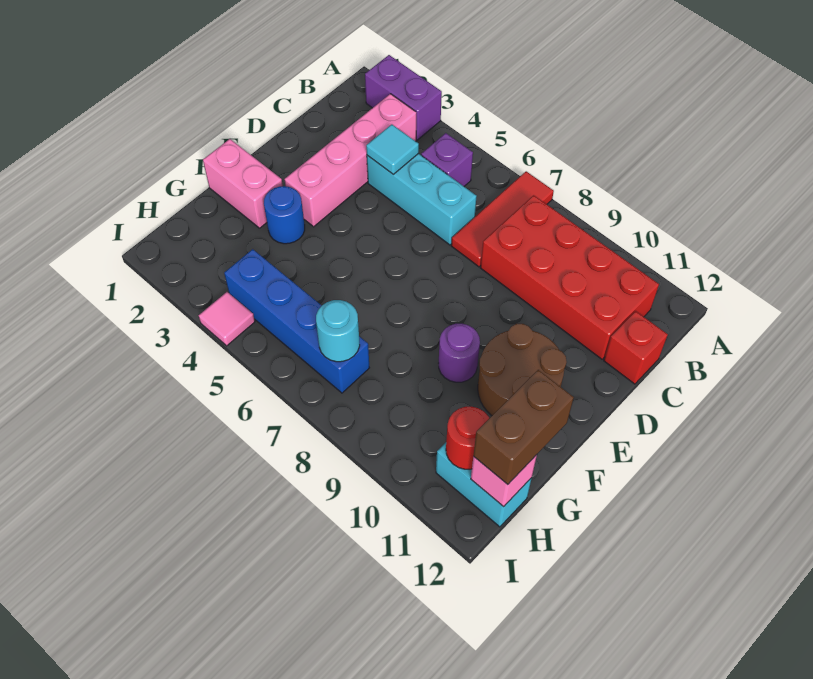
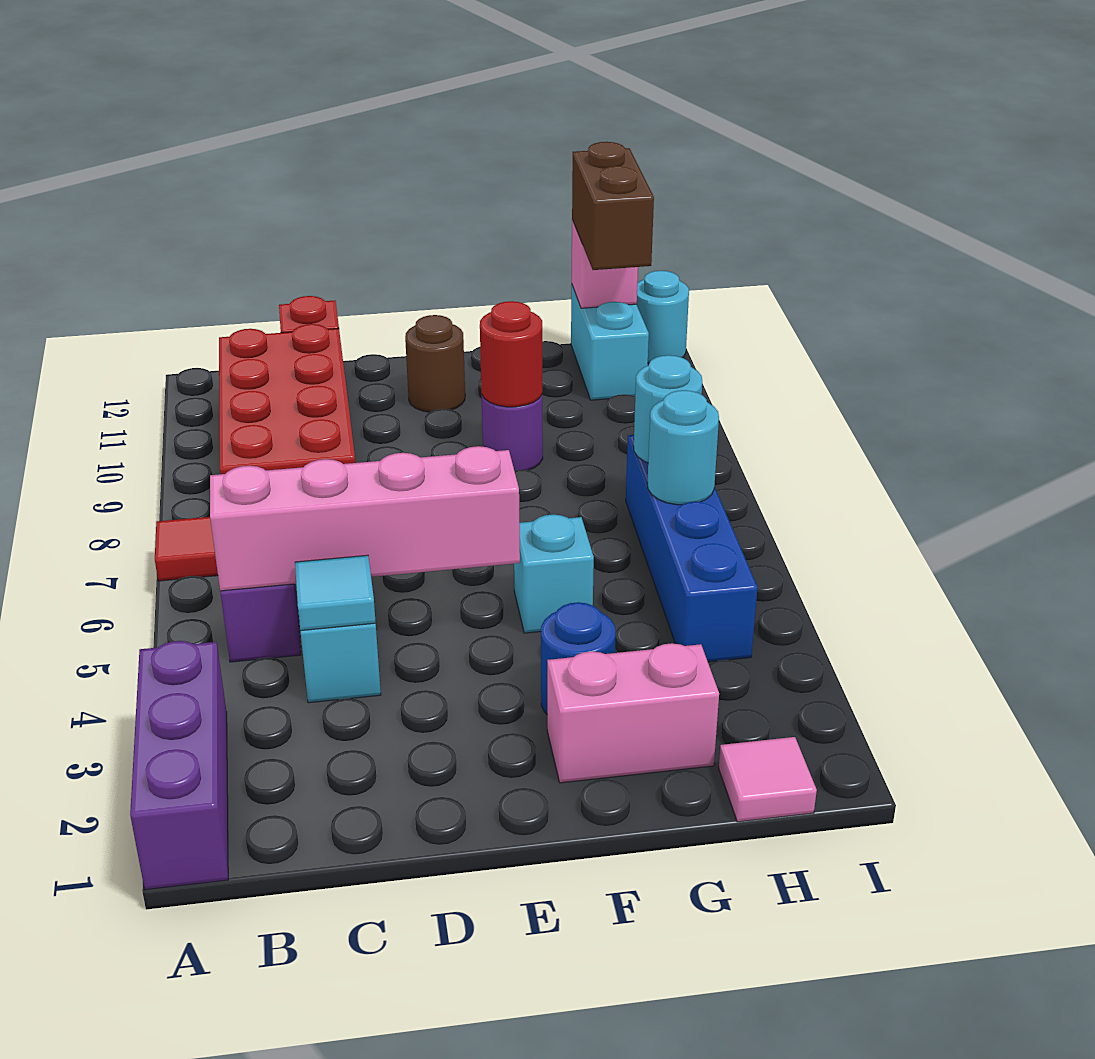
purple 1x2 brick [365,55,442,140] -> purple 1x3 brick [130,641,228,890]
pink 1x4 brick [284,94,416,227] -> pink 1x4 brick moved to [210,446,520,591]
brown 2x2 round brick [478,324,567,416] -> brown 1x1 round brick [405,315,465,412]
pink 1x2 brick [203,139,283,228] -> pink 1x2 brick turned to [547,643,719,783]
none -> cyan 1x1 brick [514,514,594,633]
brown 1x2 brick [474,370,574,484] -> brown 1x2 brick turned to [572,142,654,270]
none -> cyan 1x1 round brick [647,390,719,505]
red 1x1 round brick [446,407,489,469] -> red 1x1 round brick moved to [480,301,542,407]
pink 1x1 tile [199,292,255,346] -> pink 1x1 tile moved to [719,737,817,822]
none -> cyan 1x1 round brick [637,271,689,363]

